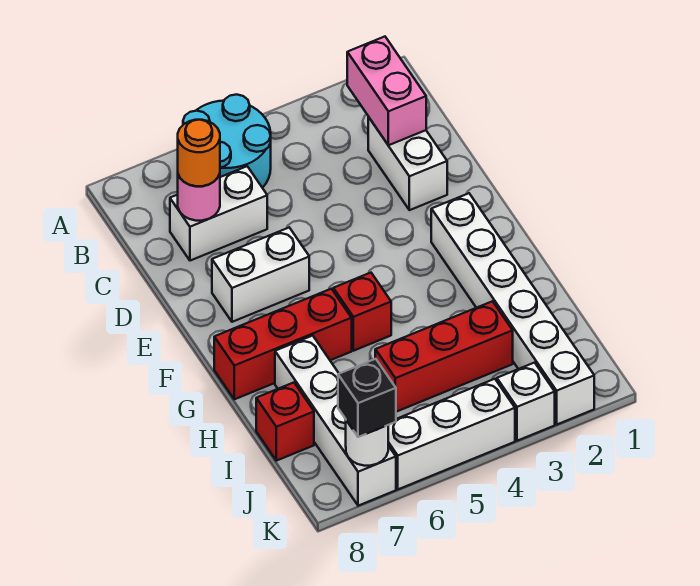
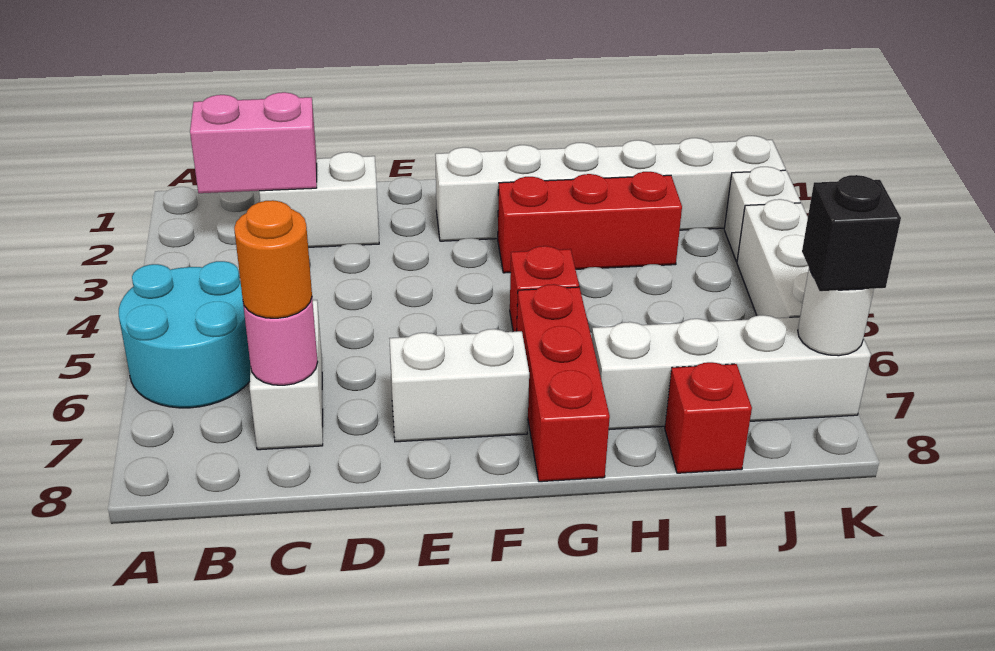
white 1x2 brick [212,228,309,322] -> white 1x2 brick turned to [389,329,529,442]
red 1x3 brick [375,301,513,412] -> red 1x3 brick turned to [498,172,682,273]

